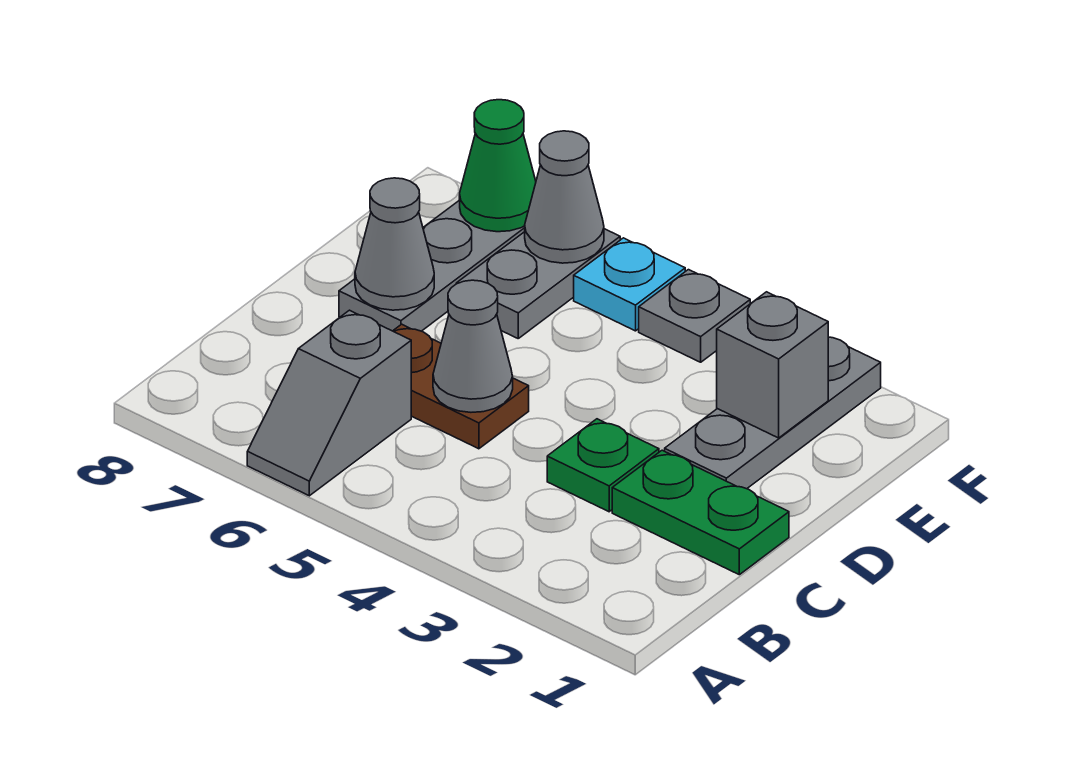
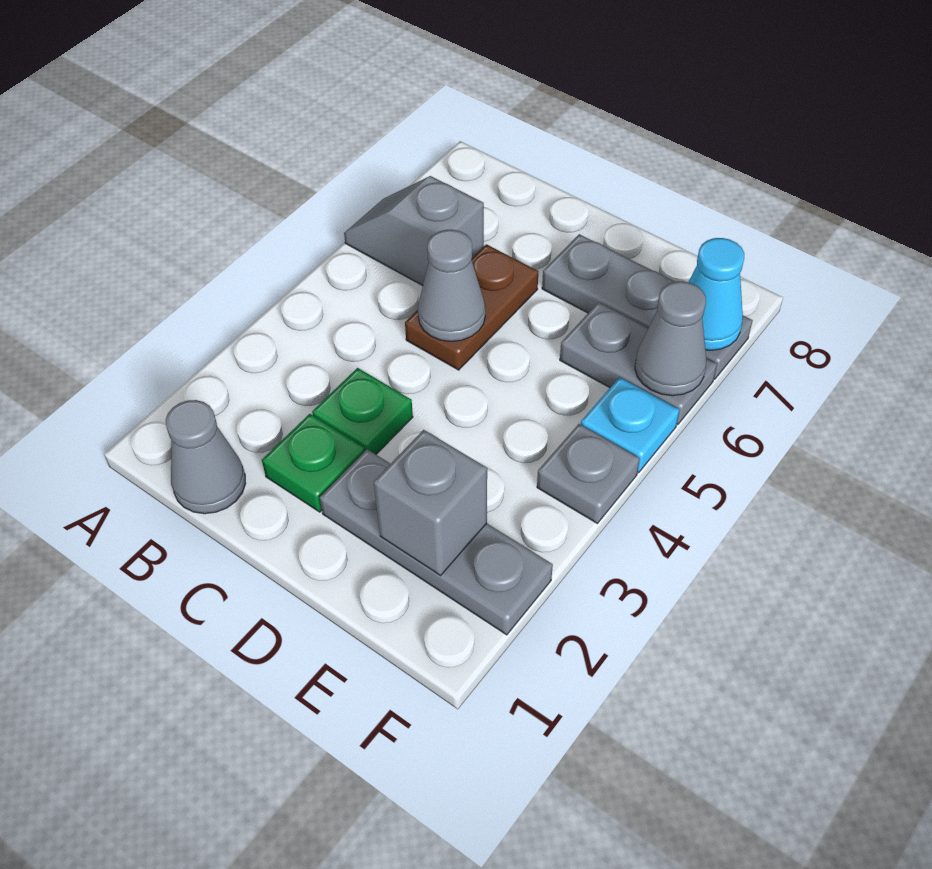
green 1x2 plate [612,450,789,575] -> green 1x1 plate [262,414,365,512]
grey 1x1 cone [355,178,434,310] -> grey 1x1 cone moved to [166,400,246,514]
green 1x1 cone [460,100,536,232] -> cyan 1x1 cone [688,238,744,350]

